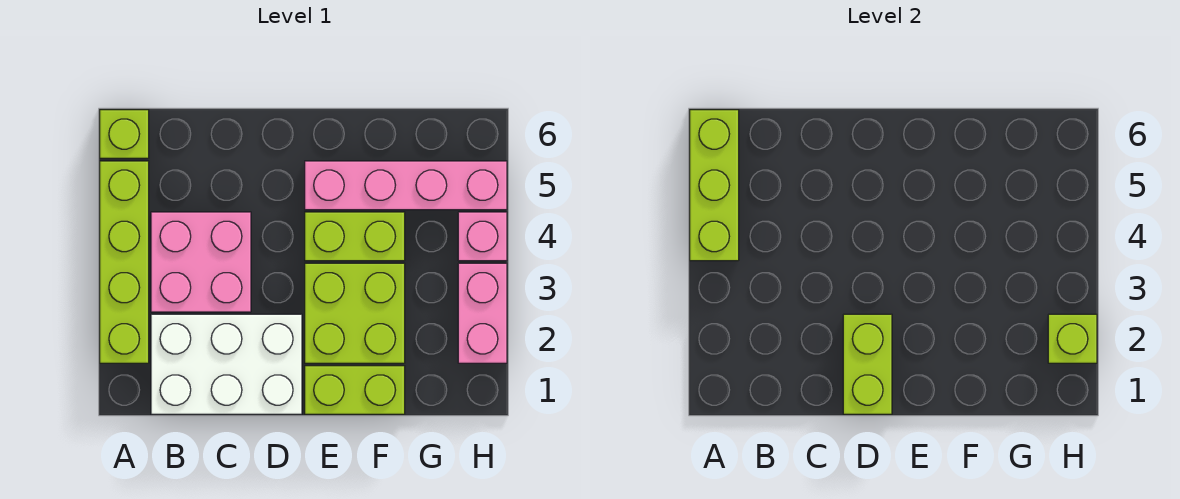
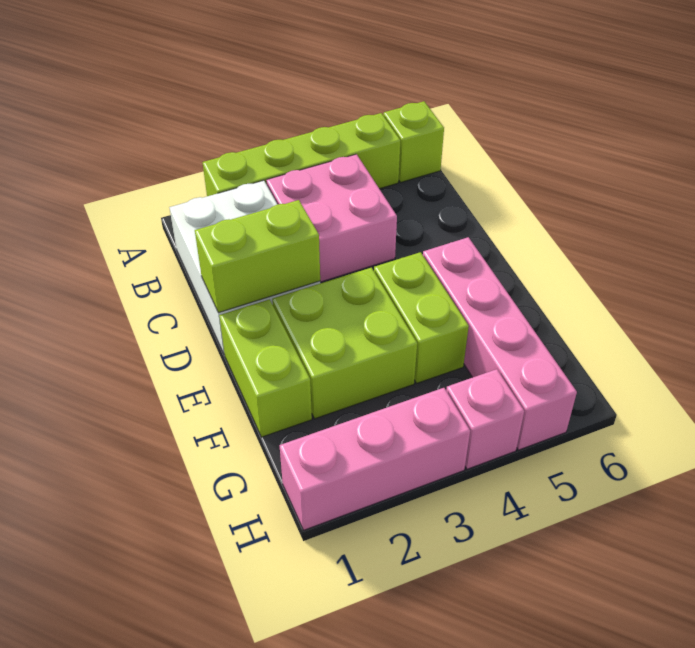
lime 1x3 brick [690,110,739,261] -> none
pink 1x2 brick [458,263,507,363] -> pink 1x3 brick [279,388,470,530]
lime 1x1 brick [1048,314,1097,363] -> none

